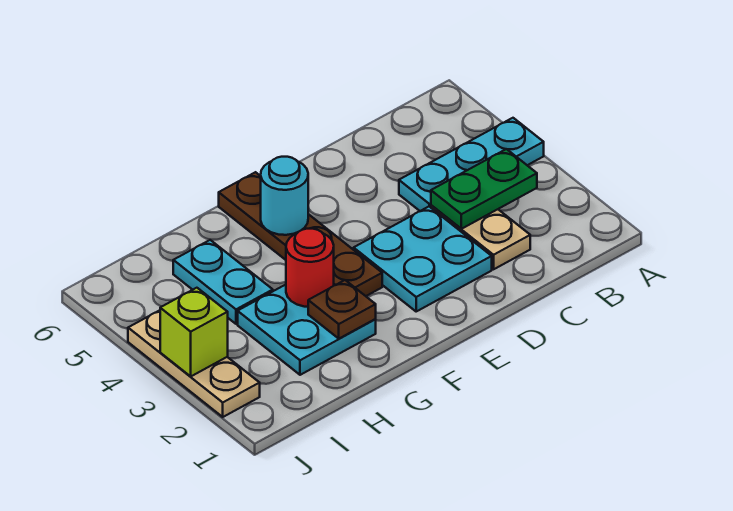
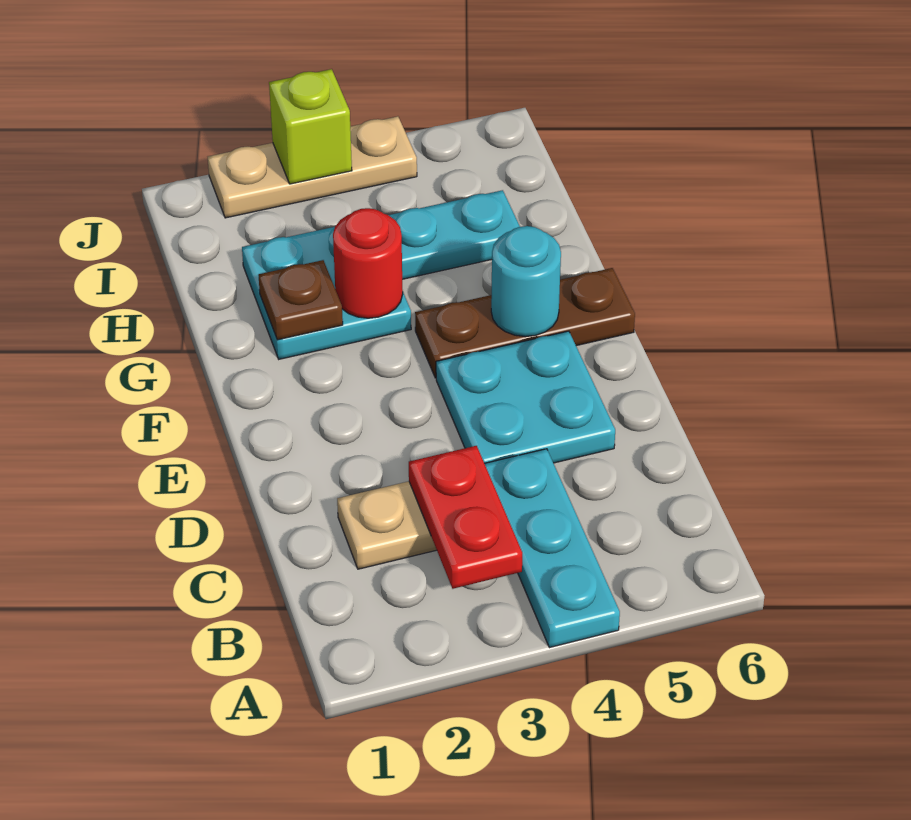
green 1x2 plate [431,149,537,229] -> red 1x2 plate [409,446,522,589]
cyan 2x2 plate [354,207,492,311] -> cyan 2x2 plate moved to [436,331,615,463]
brown 1x4 plate [219,172,382,296] -> brown 1x3 plate [415,268,635,378]

